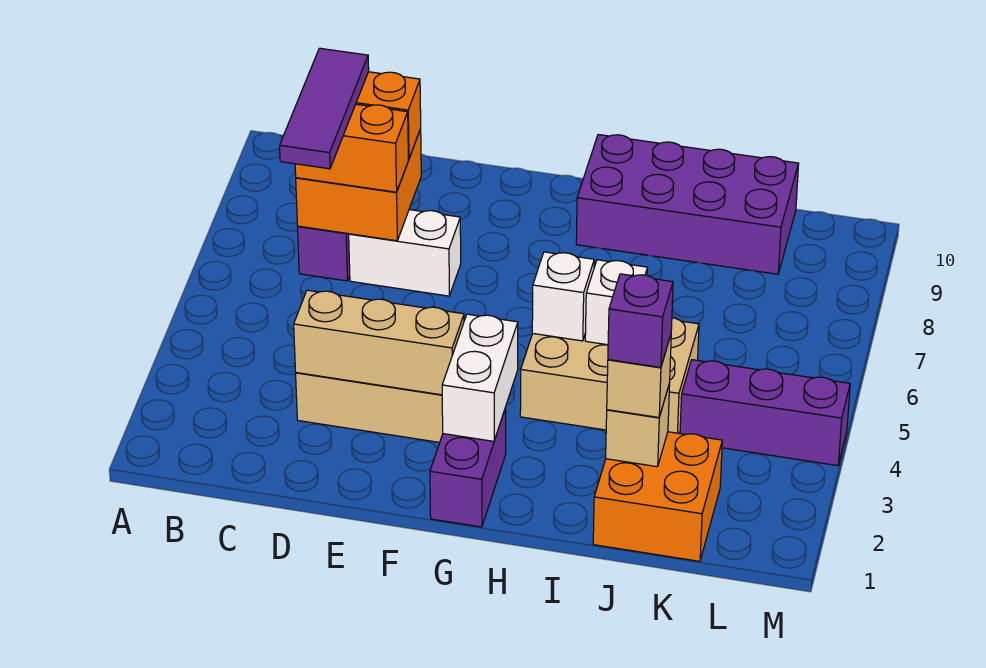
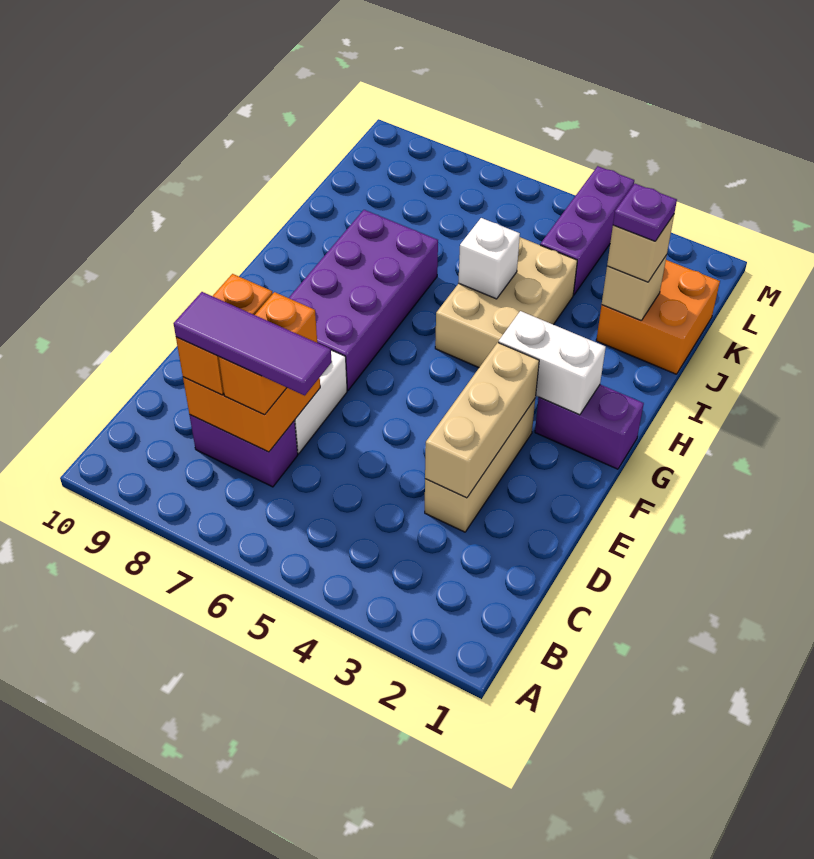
white 1x1 brick [532,252,594,341] -> none
purple 2x4 brick [576,135,799,274] -> purple 2x4 brick moved to [289,210,438,390]
purple 1x1 brick [608,274,673,367] -> purple 1x1 plate [613,184,677,241]

